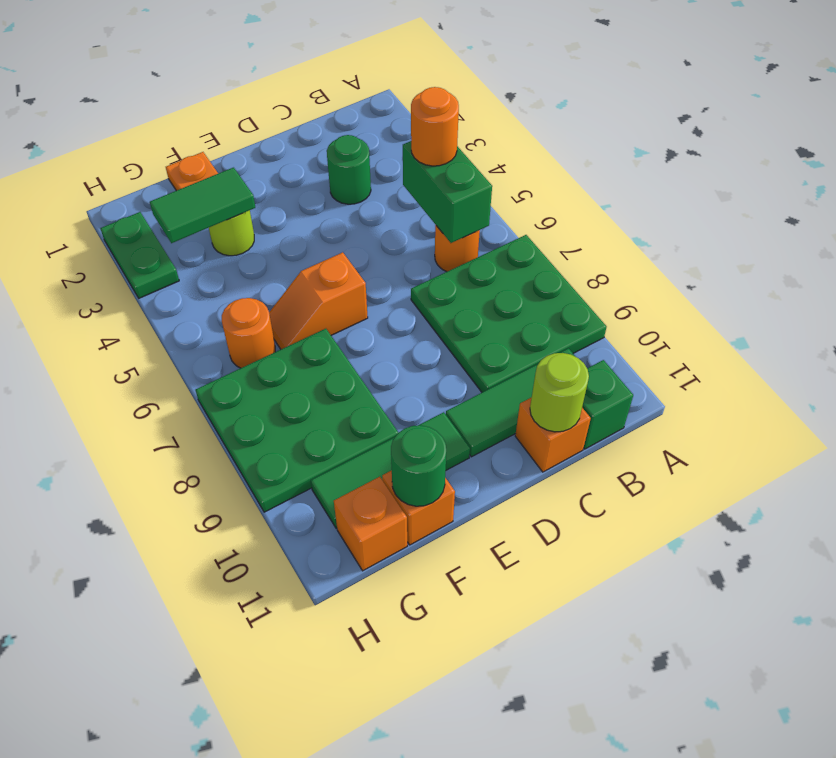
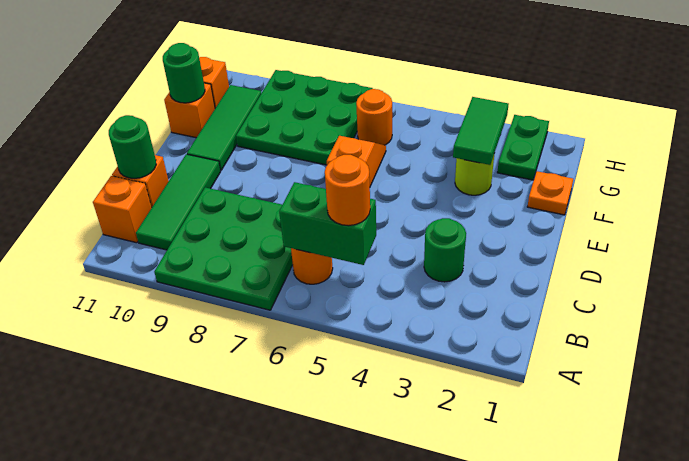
green 1x1 brick [582,360,633,449] -> orange 1x1 brick [93,176,152,243]
lime 1x1 round brick [530,353,589,432] -> green 1x1 round brick [109,115,156,178]
green 1x2 plate [100,212,179,298] -> green 1x2 plate turned to [497,115,549,180]

